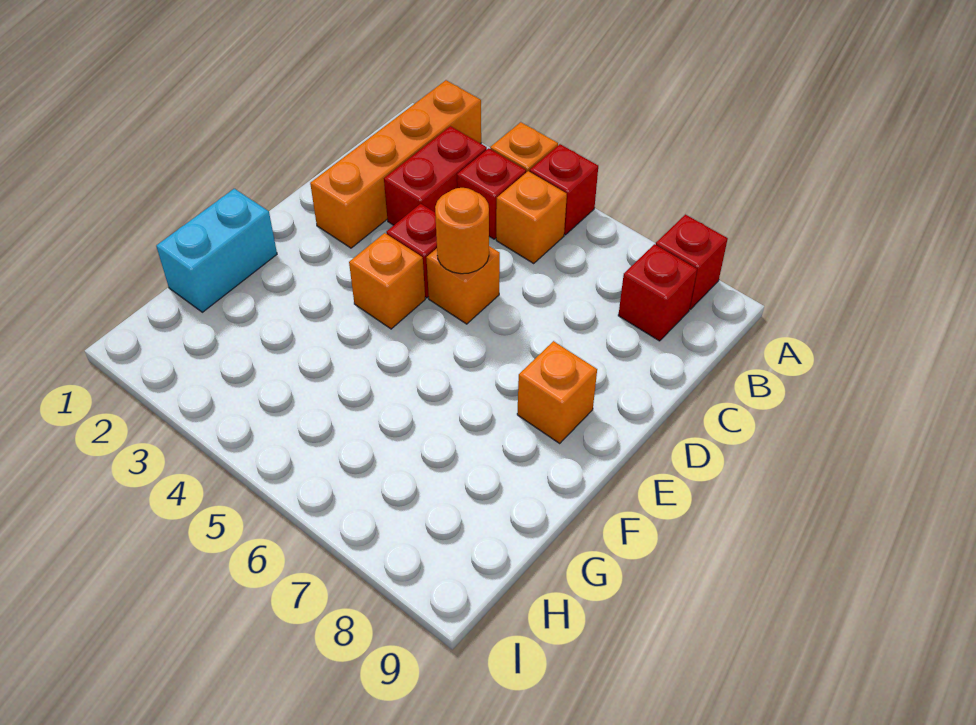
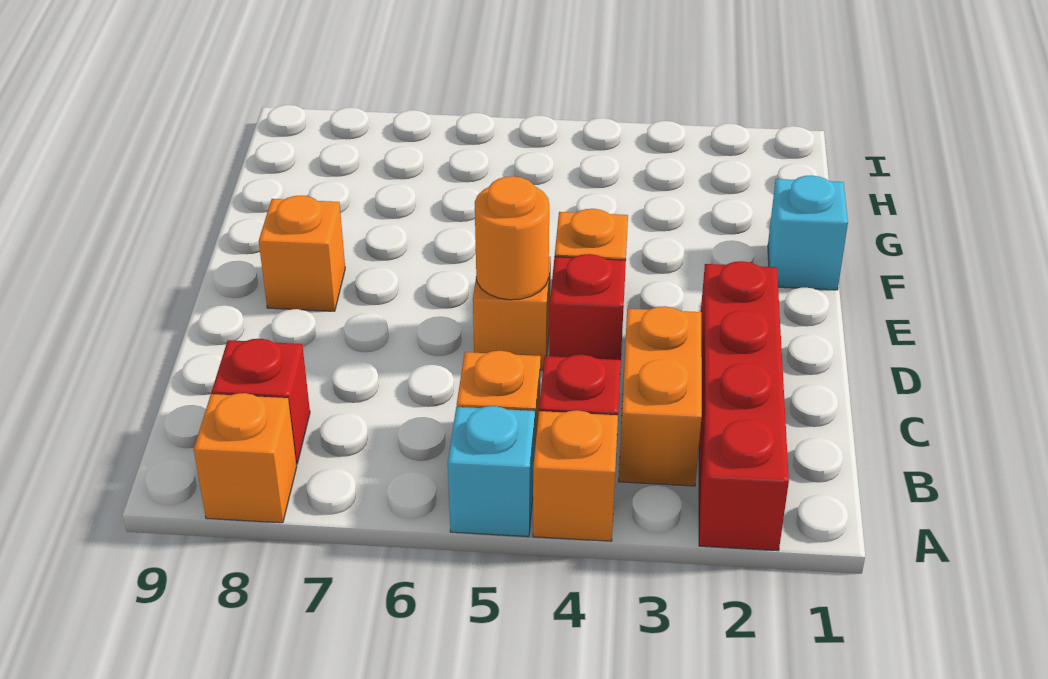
orange 1x4 brick [310,80,481,248] -> red 1x4 brick [699,261,789,551]
red 1x1 brick [530,144,598,235] -> cyan 1x1 brick [448,406,535,537]
red 1x1 brick [656,215,728,309] -> orange 1x1 brick [194,393,297,523]
red 1x2 brick [384,126,487,225] -> orange 1x2 brick [619,306,702,486]
cyan 1x2 brick [156,189,277,312] -> cyan 1x1 brick [768,175,848,290]

